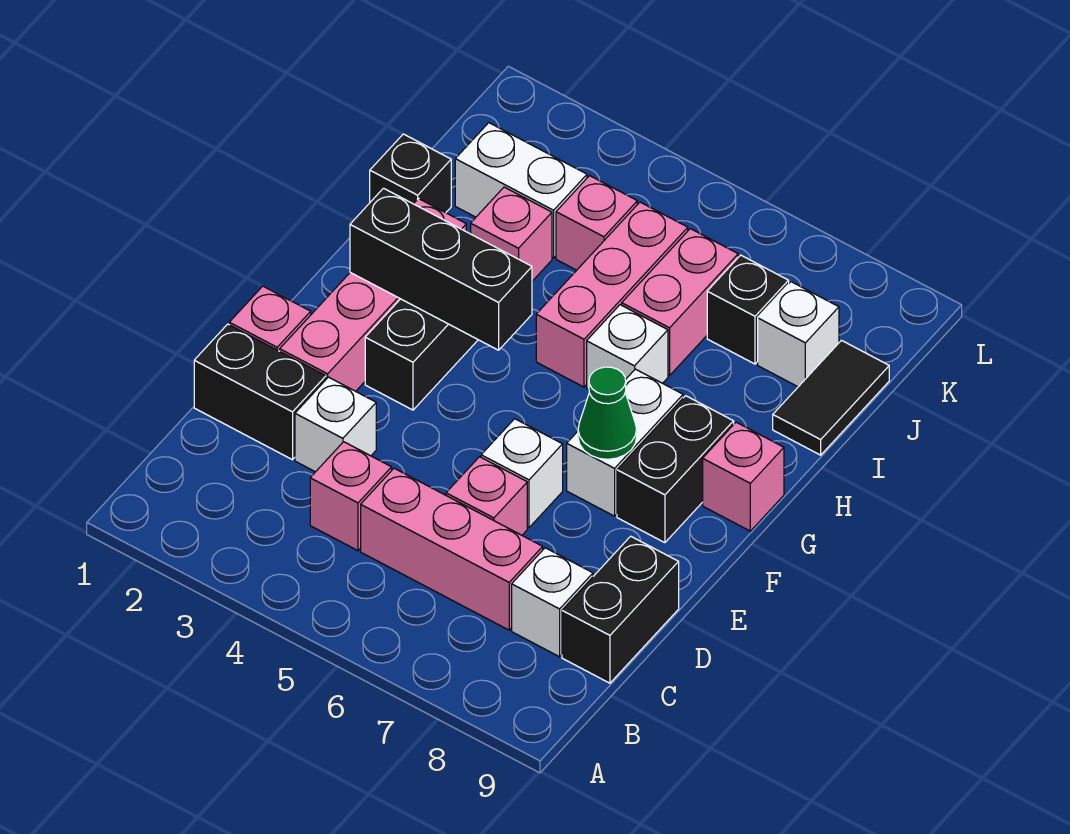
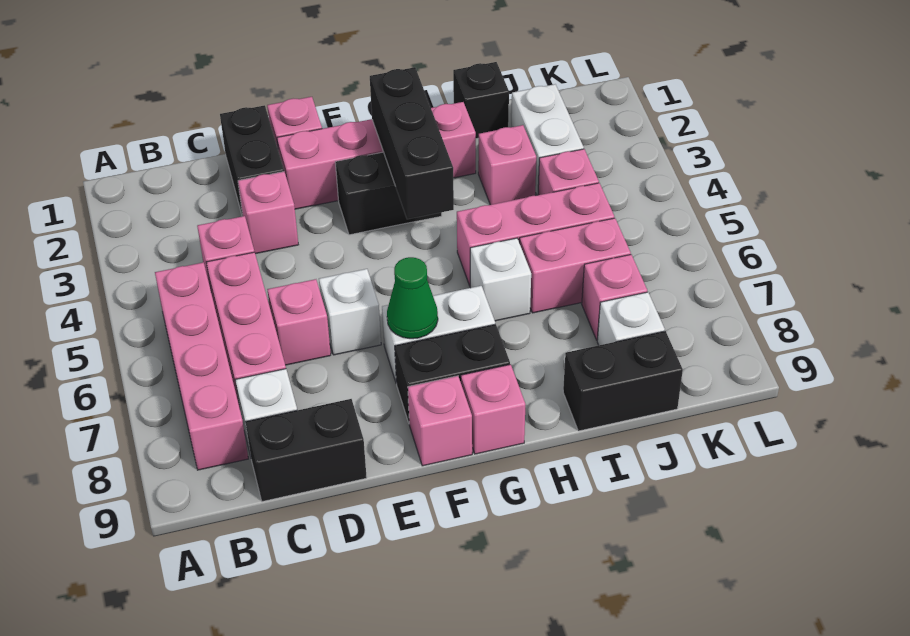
none -> pink 1x4 brick [155,262,248,470]
white 1x1 brick [295,377,376,472] -> pink 1x1 brick [238,172,298,254]
none -> pink 1x1 brick [408,376,472,466]
black 1x2 tile [773,340,889,455] -> black 1x2 brick [563,331,683,431]
black 1x1 brick [707,255,789,364] -> pink 1x1 brick [582,255,647,340]

